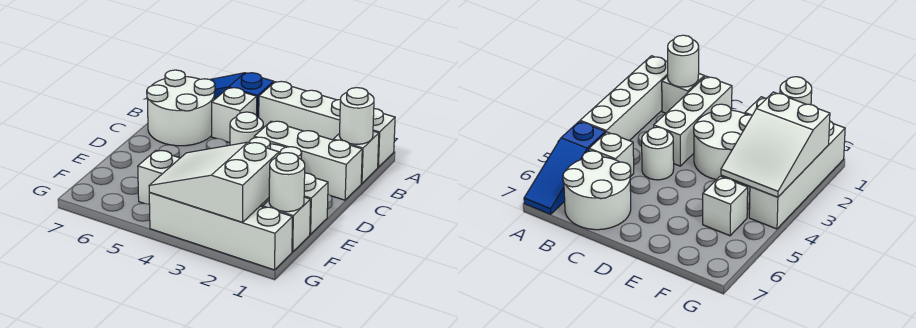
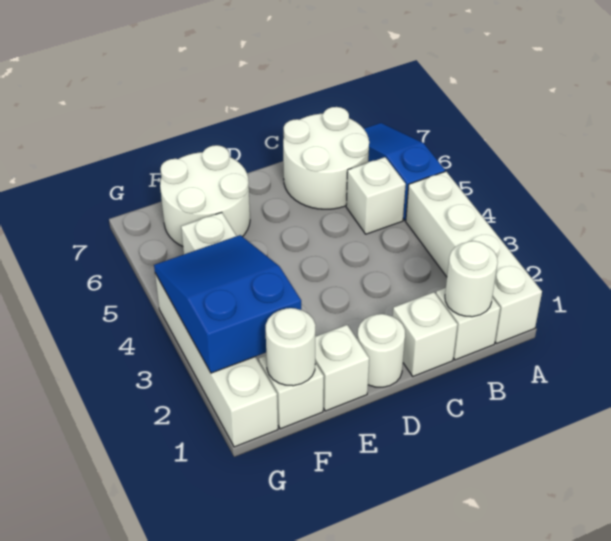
white 1x3 brick [254,121,362,200] -> white 1x1 brick [393,292,458,376]
white 1x1 round brick [230,112,263,145] -> white 1x1 round brick moved to [357,314,405,387]
white 2x2 round brick [694,104,752,180] -> white 2x2 round brick moved to [160,145,250,246]
white 2x3 slope [149,142,279,222] -> blue 2x3 slope [154,235,301,373]

